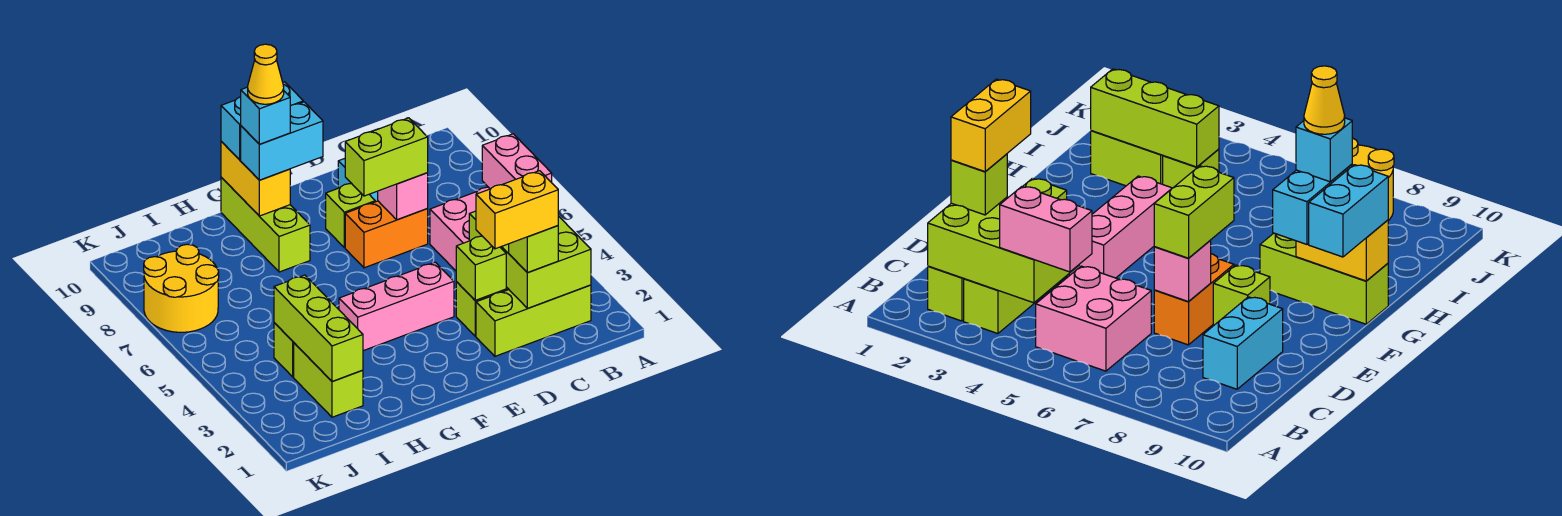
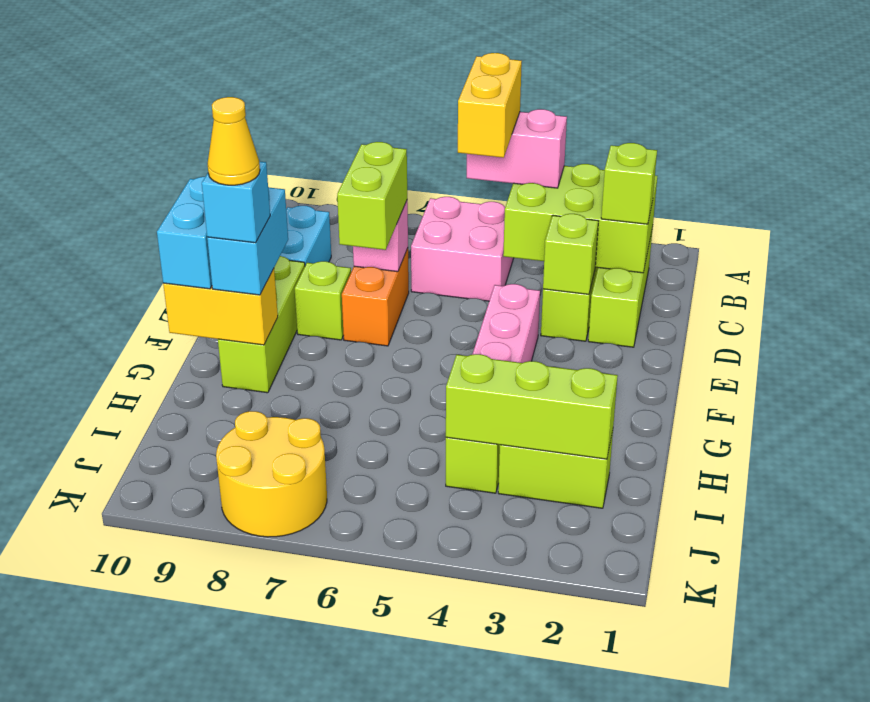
yellow 1x2 brick [476,171,558,249] -> yellow 1x2 brick moved to [458,53,522,158]
lime 1x3 brick [221,177,310,272] -> lime 1x3 brick turned to [218,256,305,393]

